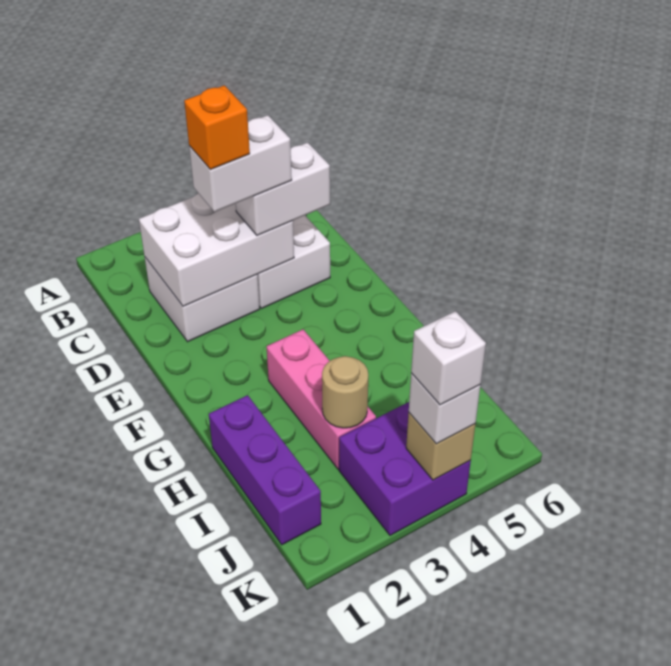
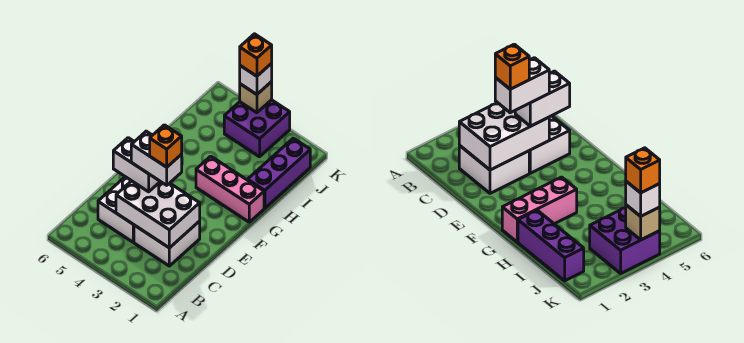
pink 1x3 brick [267,329,376,469] -> pink 1x3 brick turned to [196,156,264,222]
tan 1x1 round brick [322,356,368,428] -> none
white 1x1 brick [411,311,486,405] -> orange 1x1 brick [240,34,272,76]

